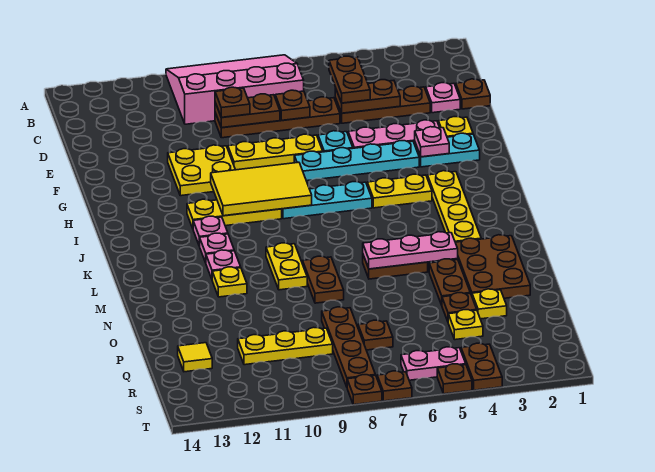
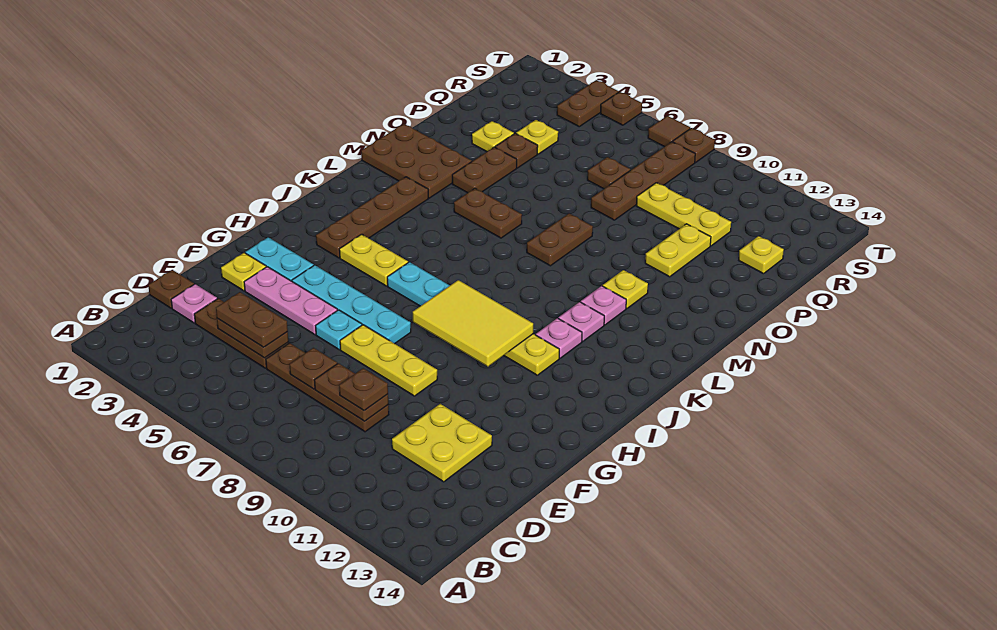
pink 3x4 slope [166,55,304,124] -> none
brown 1x2 plate [329,56,370,103] -> brown 1x2 plate turned to [216,292,288,347]
yellow 2x2 plate [168,145,235,196] -> yellow 2x2 plate moved to [392,404,492,482]
pink 1x1 plate [415,127,449,157] -> none
yellow 1x4 plate [427,171,481,242] -> brown 1x4 plate [316,177,428,258]
yellow 1x2 plate [266,243,307,290] -> yellow 1x2 plate moved to [645,224,711,277]
brown 2x3 plate [455,235,530,298] -> brown 2x3 plate turned to [361,124,472,198]
pink 1x3 plate [363,232,458,269] -> none
yellow 1x1 tile [178,343,212,372] -> yellow 1x1 plate [739,236,784,274]
pink 1x2 plate [401,347,466,380] -> none
brown 1x1 plate [377,371,412,401] -> brown 1x1 tile [648,116,690,147]

